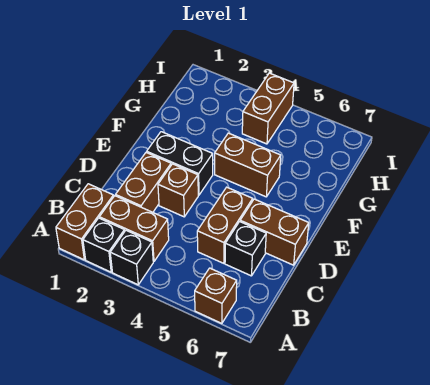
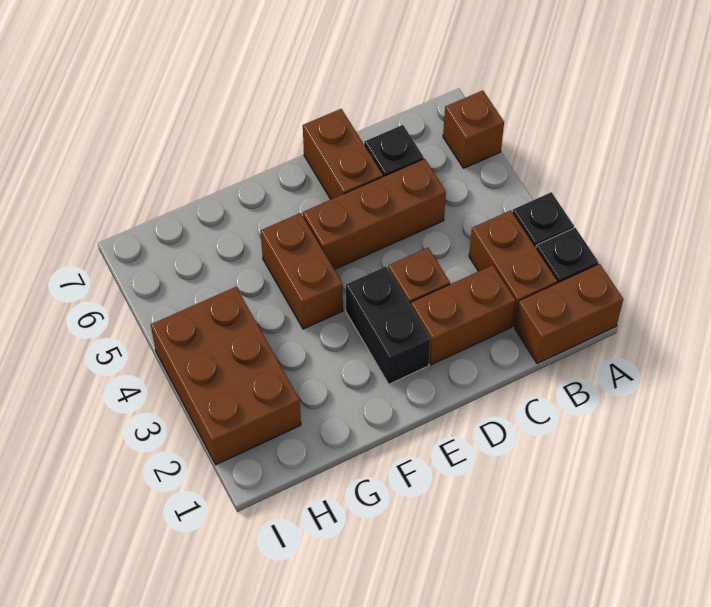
brown 1x2 brick [197,187,253,263] -> brown 1x3 brick [303,159,446,270]
brown 1x2 brick [242,73,294,144] -> brown 2x3 brick [151,287,301,465]

